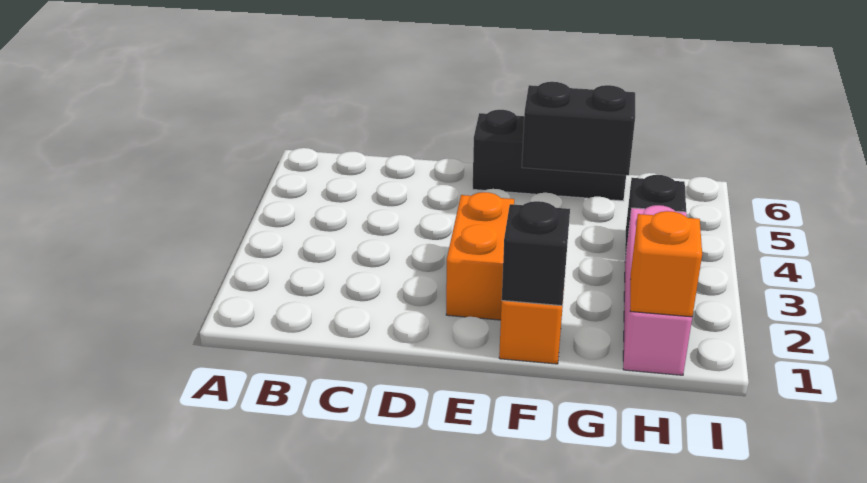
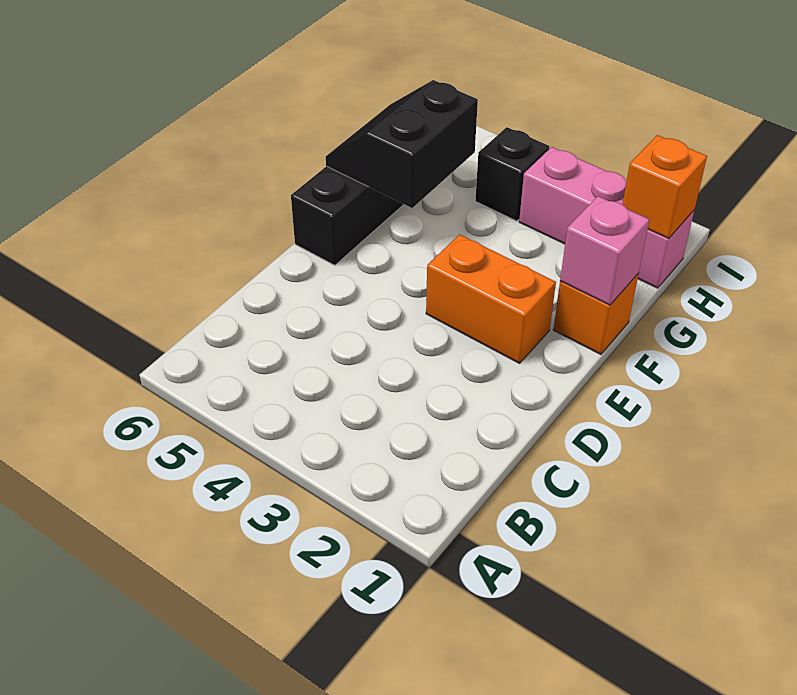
black 1x1 brick [502,201,570,306] -> pink 1x1 brick [560,196,649,305]

